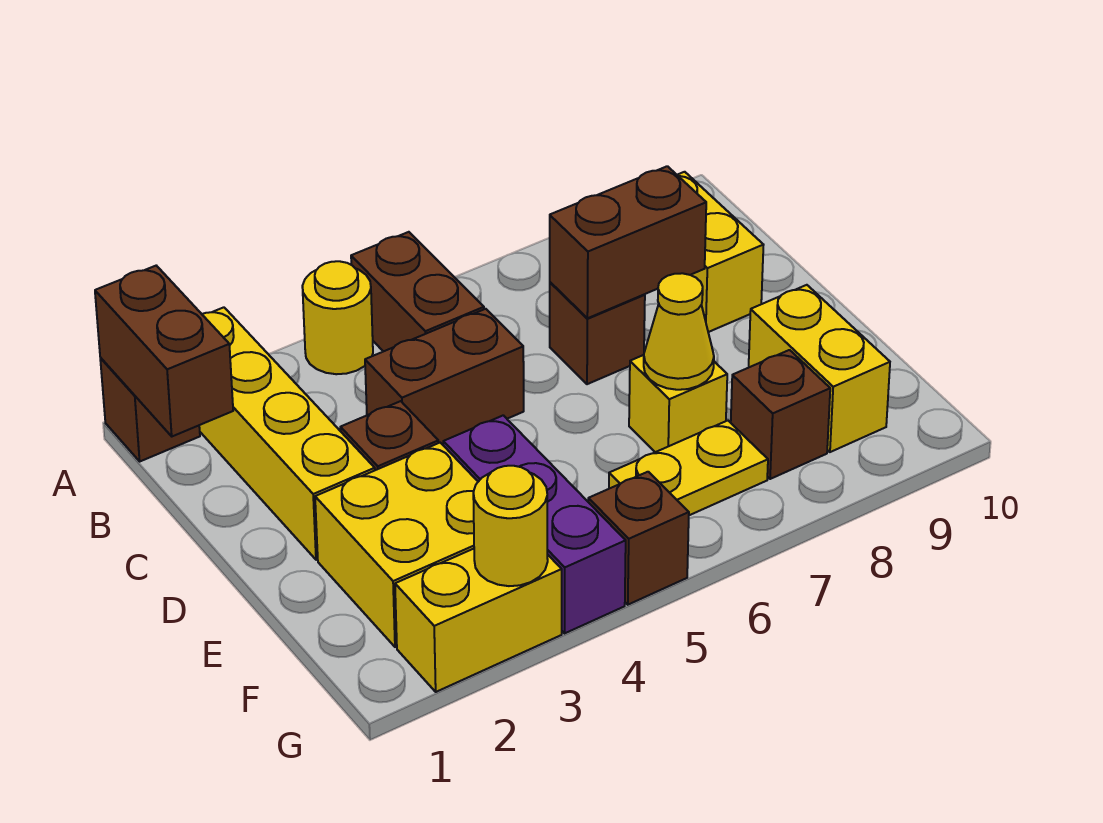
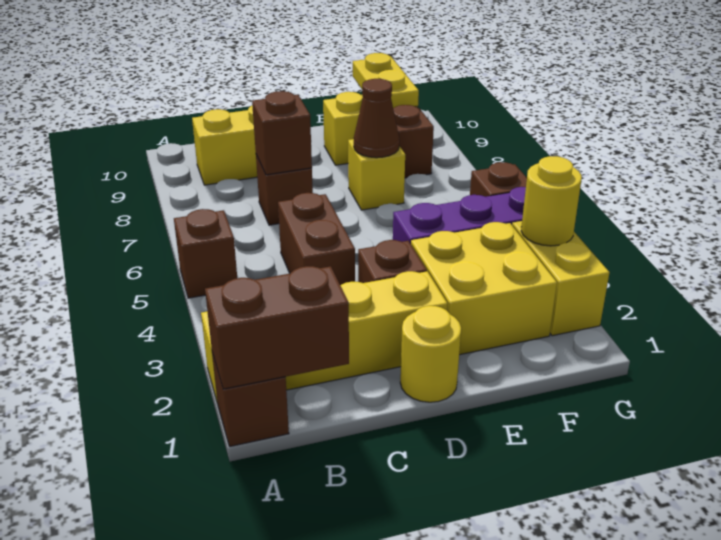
yellow 1x1 round brick [302,261,373,374] -> yellow 1x1 round brick moved to [400,306,461,402]
brown 1x2 brick [351,232,484,352] -> brown 1x1 brick [174,209,237,298]
brown 1x2 brick [550,166,706,318] -> brown 1x1 brick [252,91,312,175]
yellow 1x1 cone [644,273,714,390] -> brown 1x1 cone [354,79,399,158]
yellow 1x2 plate [609,421,768,515] -> yellow 1x2 plate moved to [353,53,419,108]

